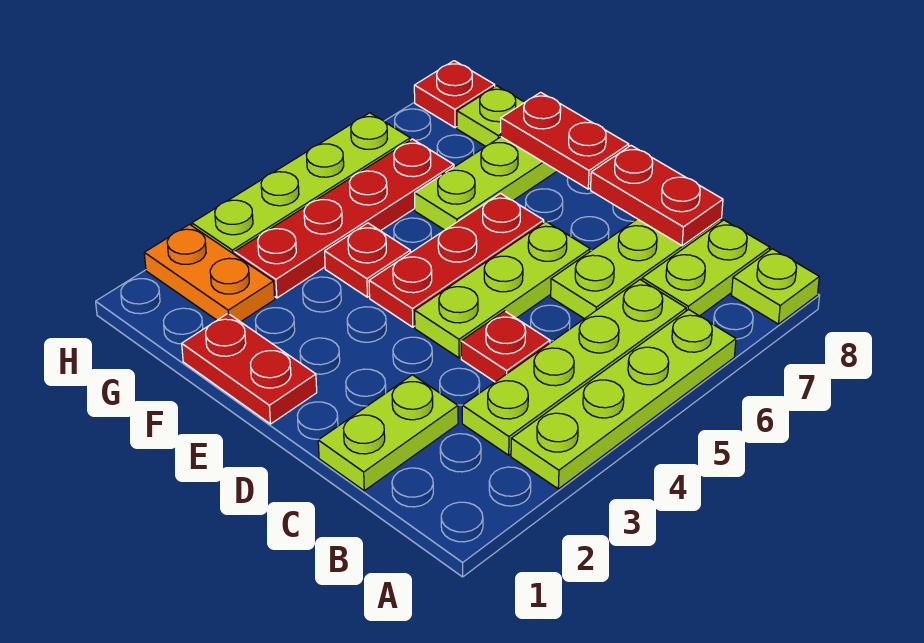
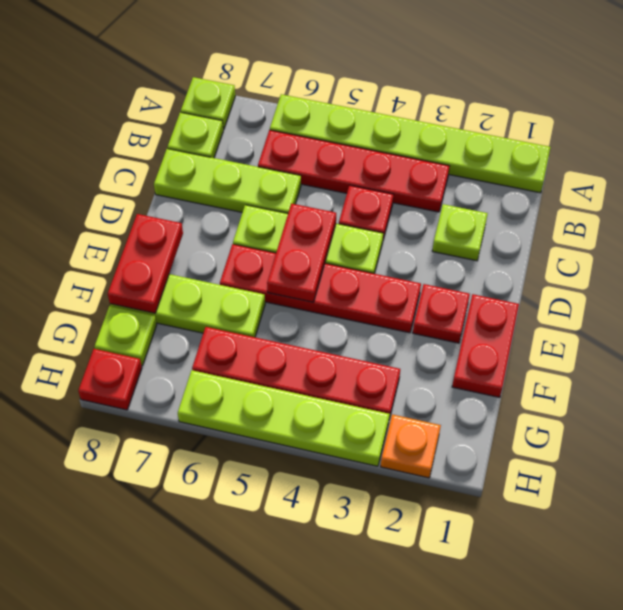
lime 1x4 plate [511,310,736,489] -> lime 1x6 plate [270,94,550,193]
lime 1x4 plate [462,280,686,455] -> red 1x4 plate [258,130,449,212]
lime 1x2 plate [642,220,770,316] -> lime 1x1 plate [168,112,223,158]
lime 1x2 plate [318,375,458,491] -> lime 1x1 plate [432,204,488,261]
red 1x2 plate [591,146,723,246] -> red 1x2 plate moved to [267,204,336,302]
red 1x3 plate [369,194,544,327] -> red 1x4 plate [220,244,421,333]
red 1x1 plate [325,223,410,297] -> red 1x1 plate moved to [413,284,470,343]
orange 1x2 plate [144,224,275,322] -> orange 1x1 plate [381,414,441,478]

